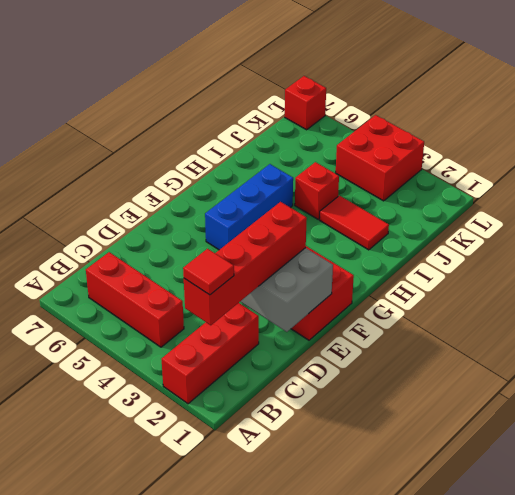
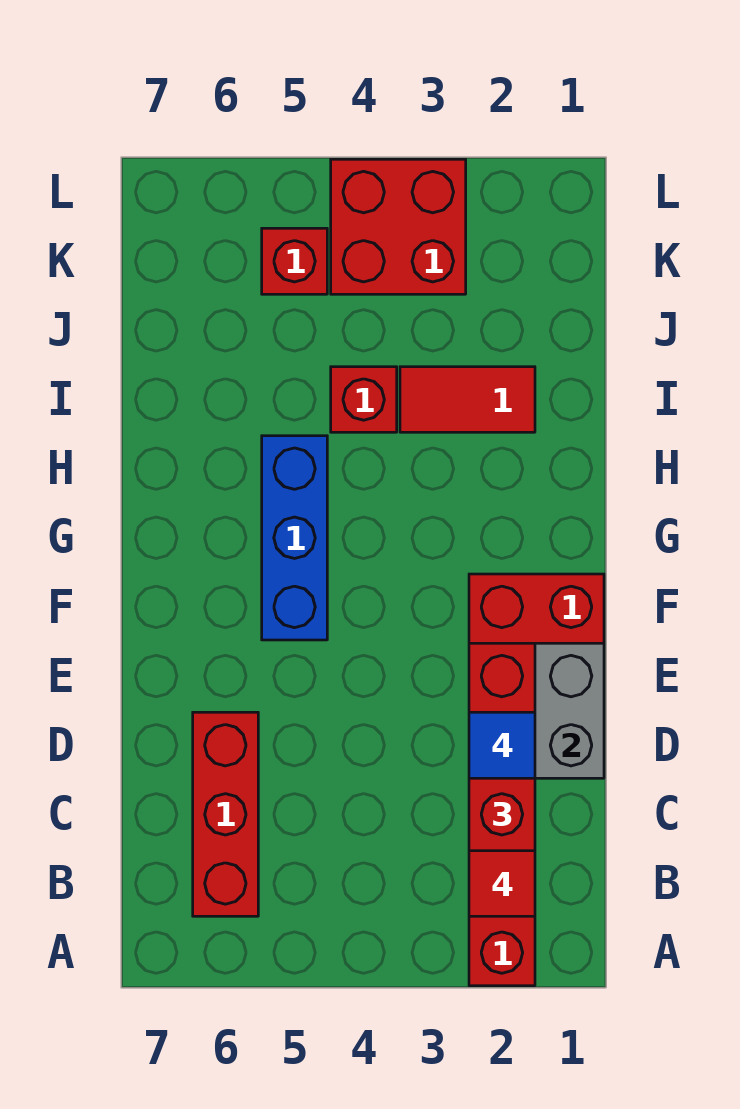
red 1x3 brick [86,252,184,347] -> red 1x3 brick turned to [193,712,258,916]
none -> blue 1x1 tile [469,712,535,778]
red 1x1 brick [285,76,326,130] -> red 1x1 brick moved to [262,228,327,294]

